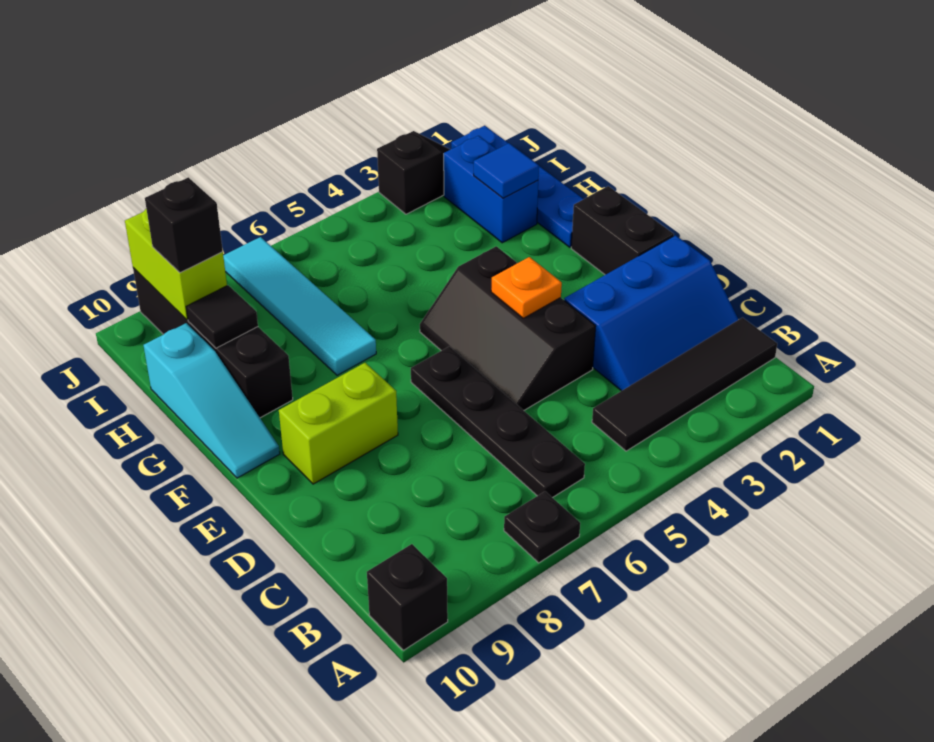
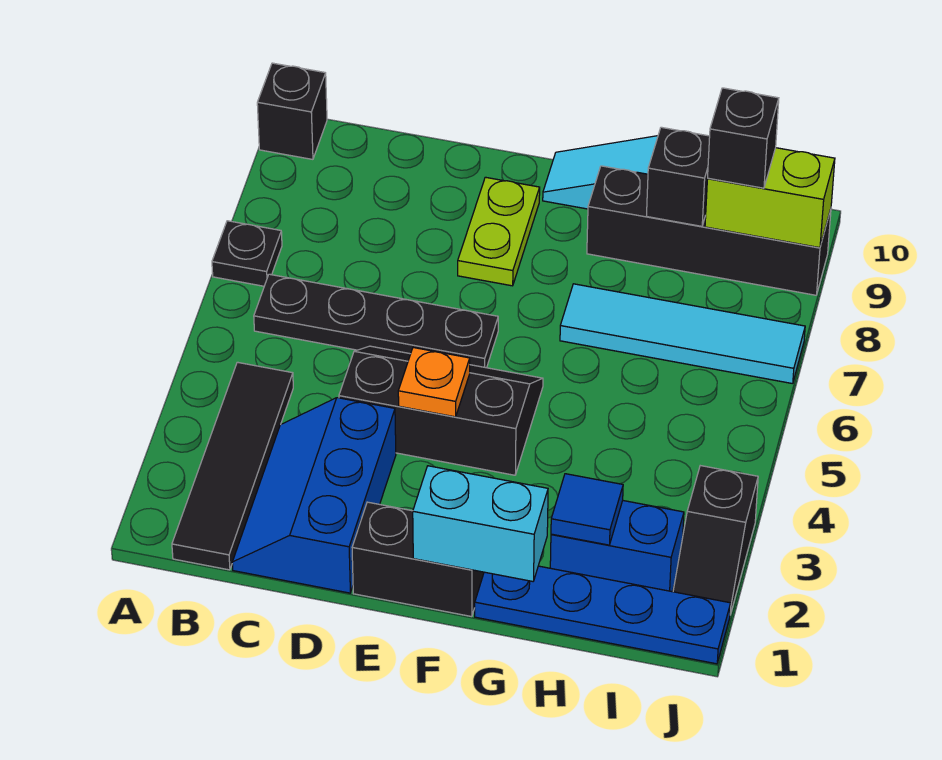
lime 1x2 brick [279,363,398,484] -> lime 1x2 plate [458,177,540,286]
none -> cyan 1x2 brick [413,466,548,581]
black 1x1 tile [186,285,258,348] -> black 1x1 brick [647,127,710,226]

